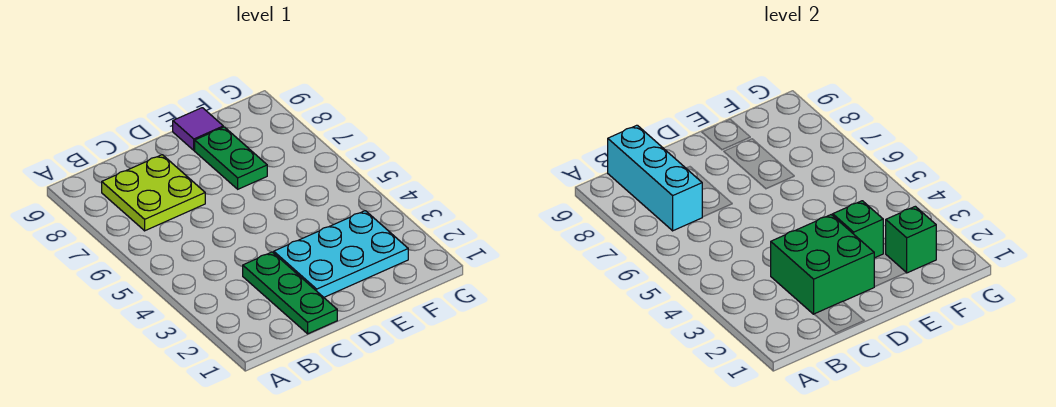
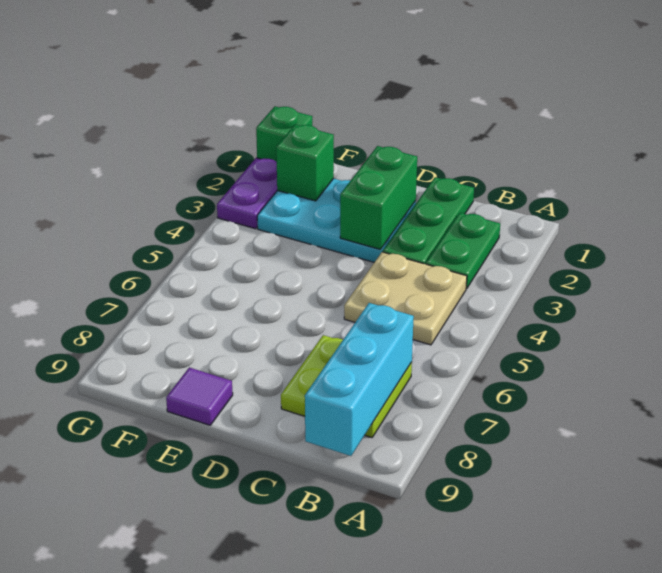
none -> tan 2x2 plate [344,252,467,345]
green 2x2 brick [771,215,874,314] -> green 1x2 brick [340,146,417,249]
green 1x1 brick [833,201,883,258] -> green 1x1 brick moved to [256,106,312,162]
green 1x2 plate [195,127,267,189] -> green 1x2 plate moved to [426,213,500,289]
none -> purple 1x2 plate [217,158,277,229]

